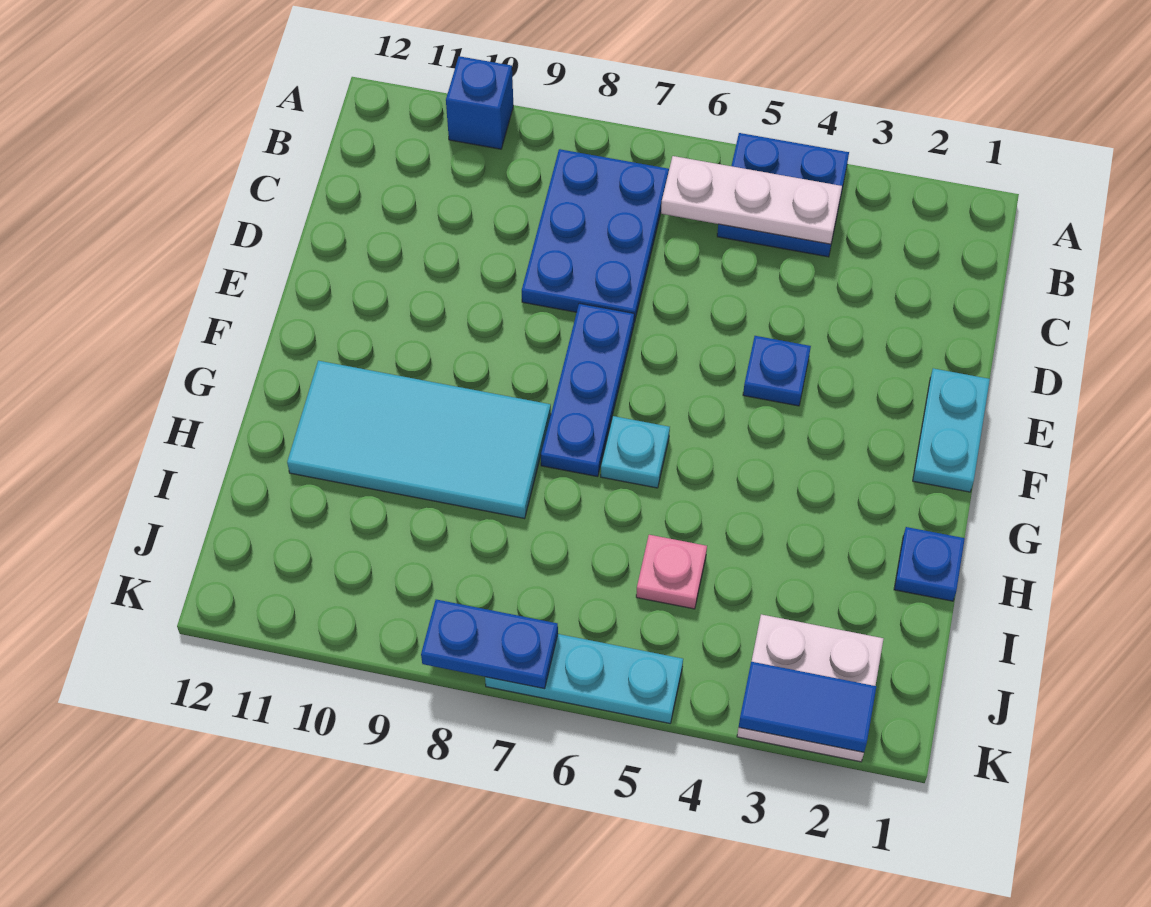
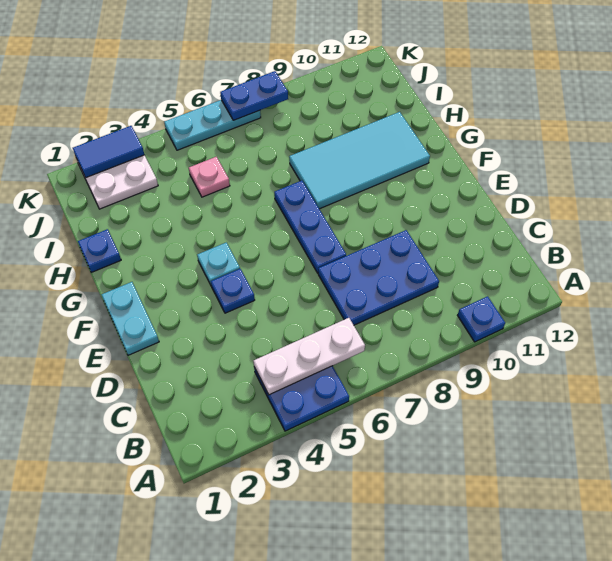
blue 1x1 brick [446,56,513,149] -> blue 1x1 plate [457,296,505,342]
blue 2x3 plate [522,149,669,323] -> blue 2x3 plate turned to [318,230,439,325]
cyan 1x1 plate [601,416,670,488] -> cyan 1x1 plate moved to [197,243,240,285]

